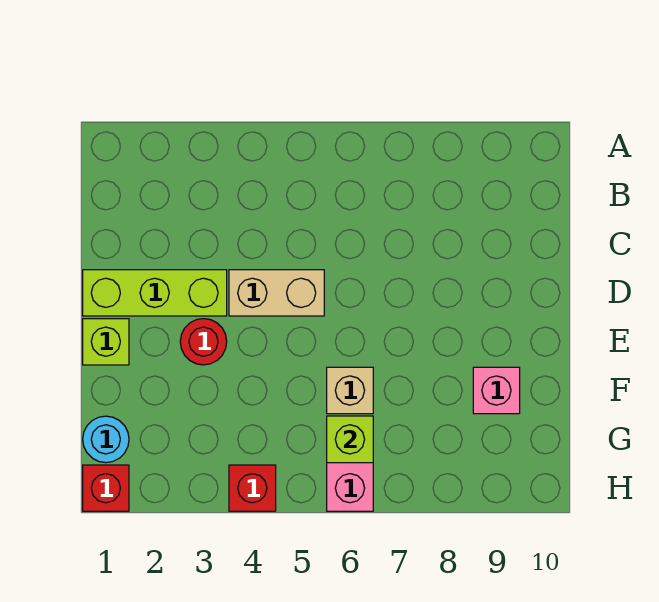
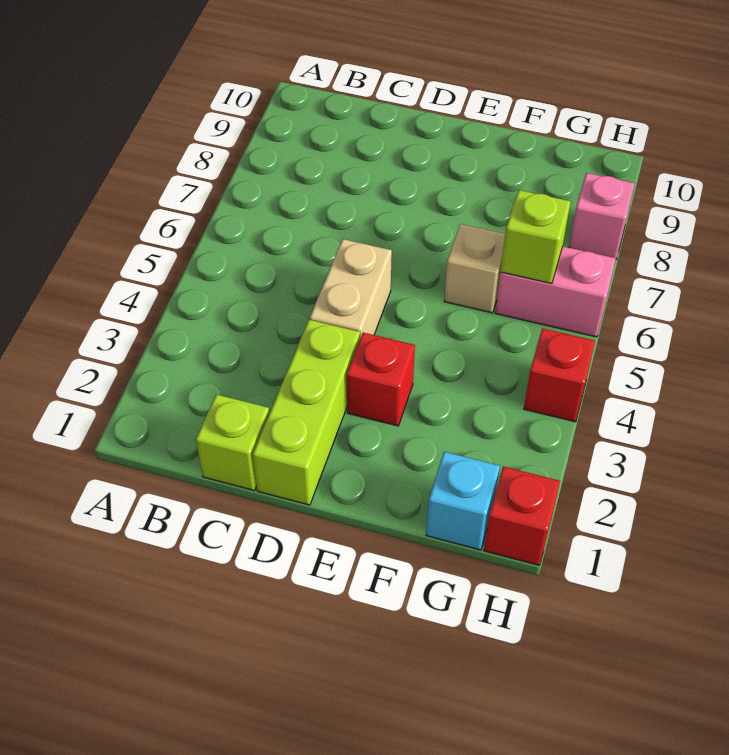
lime 1x1 brick [83,319,129,365] -> lime 1x1 brick moved to [196,394,269,491]
red 1x1 round brick [180,319,227,365] -> red 1x1 brick [347,333,415,426]
pink 1x1 brick [473,367,520,414] -> pink 1x1 brick moved to [569,173,635,259]
cyan 1x1 round brick [83,416,129,463] -> cyan 1x1 brick [426,452,500,550]

